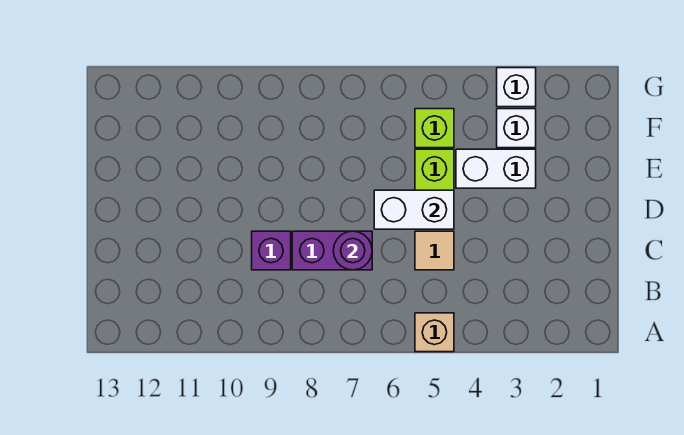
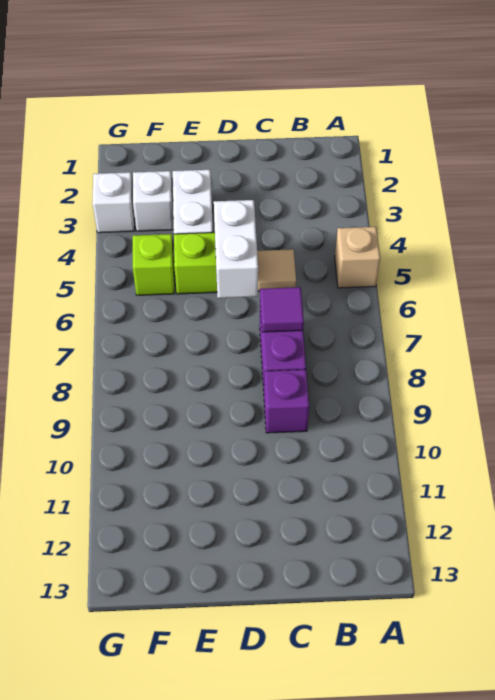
purple 1x1 round brick [333,231,372,270] -> purple 1x1 tile [260,287,304,332]

